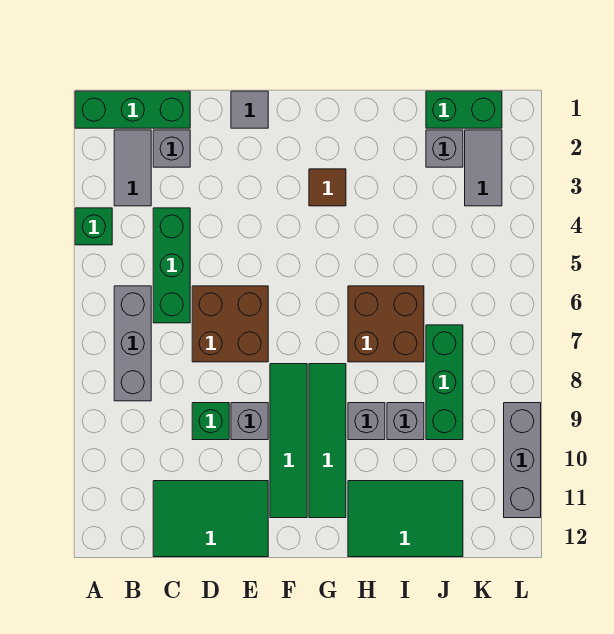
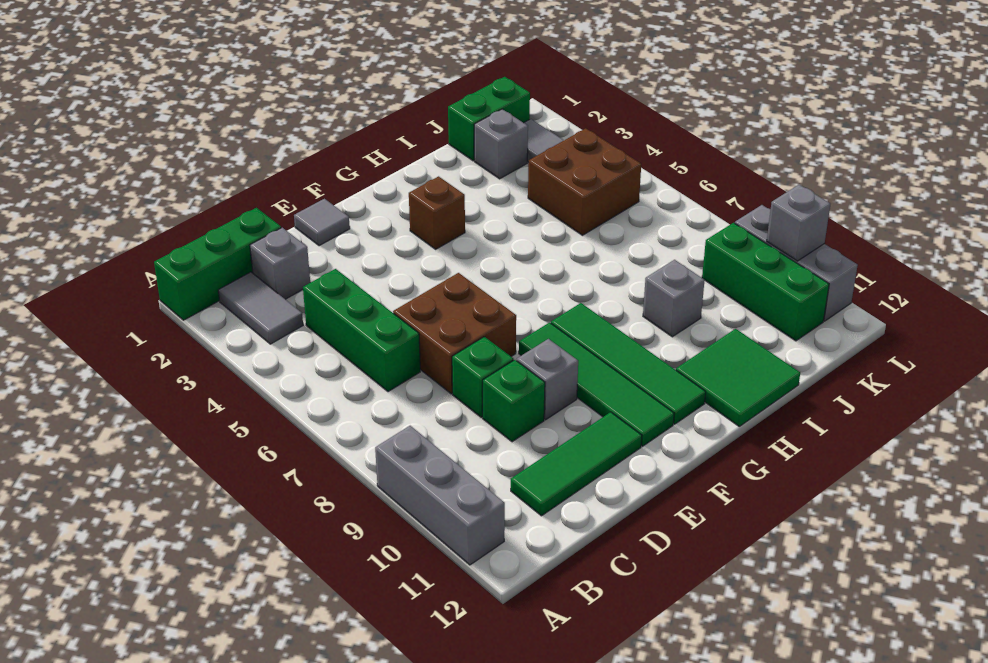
green 1x1 brick [75,208,112,245] -> green 1x1 brick moved to [452,337,514,417]
grey 1x3 brick [114,286,151,401] -> grey 1x3 brick moved to [375,426,505,565]
green 2x3 tile [153,481,268,557] -> green 1x3 tile [511,412,642,516]
brown 1x1 tile [309,169,346,206] -> brown 1x1 brick [409,176,465,249]
brown 2x2 brick [348,286,424,362] -> brown 2x2 brick moved to [528,128,641,235]
grey 1x1 brick [348,403,385,440] -> grey 1x1 brick moved to [767,185,830,261]
green 2x3 tile [348,481,463,557] -> green 2x2 tile [676,329,800,426]
green 1x3 brick [426,325,463,440] -> green 1x3 brick moved to [702,223,829,341]

